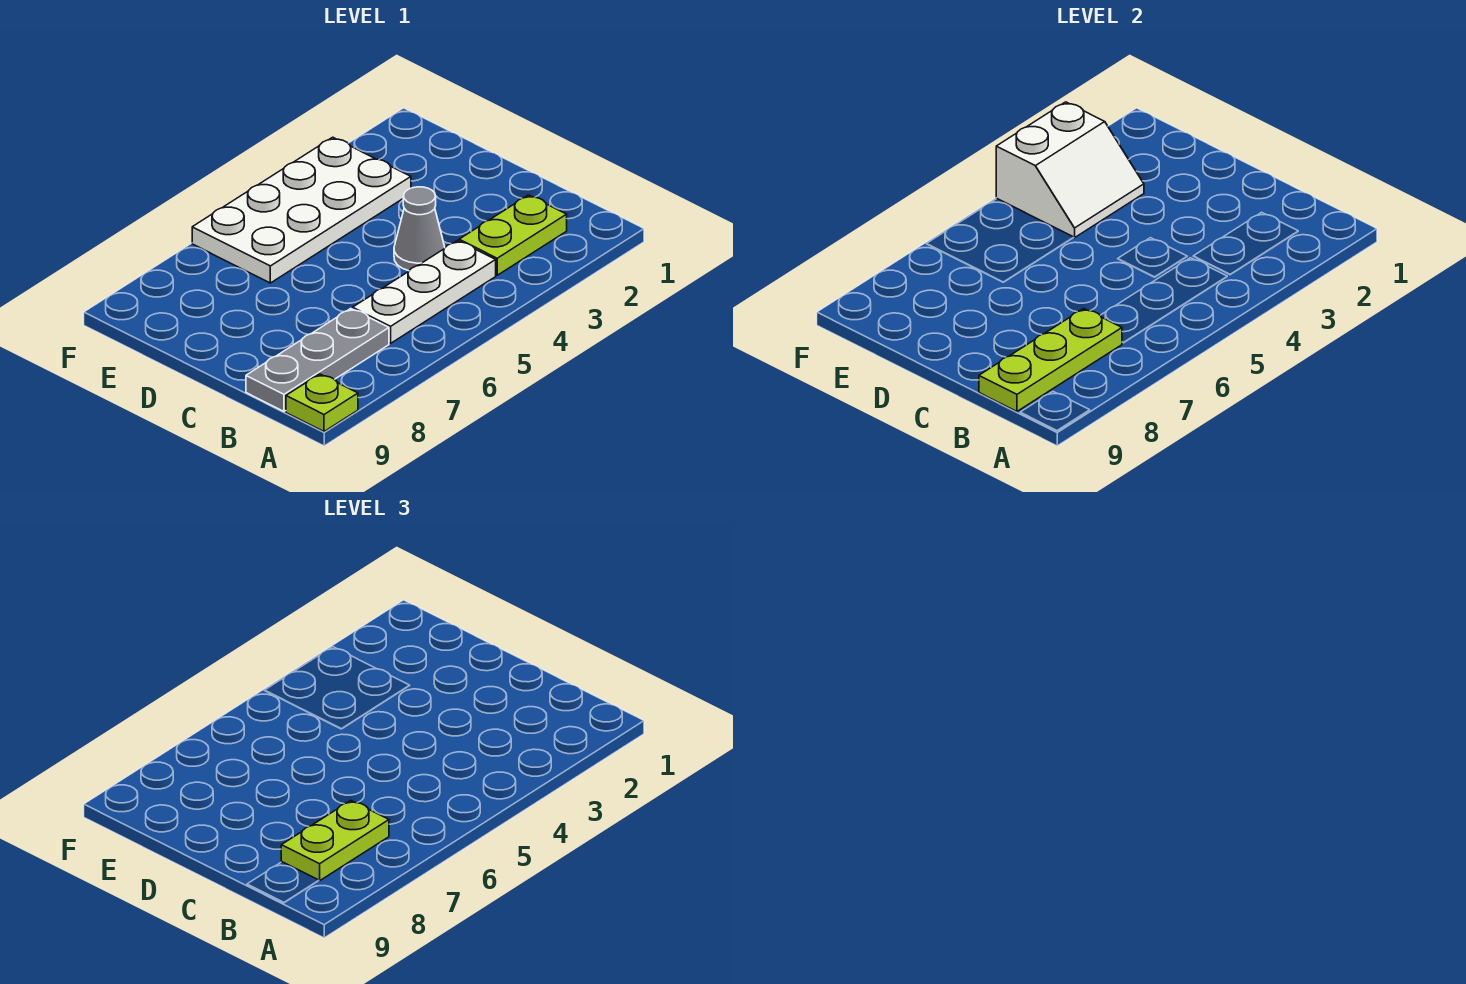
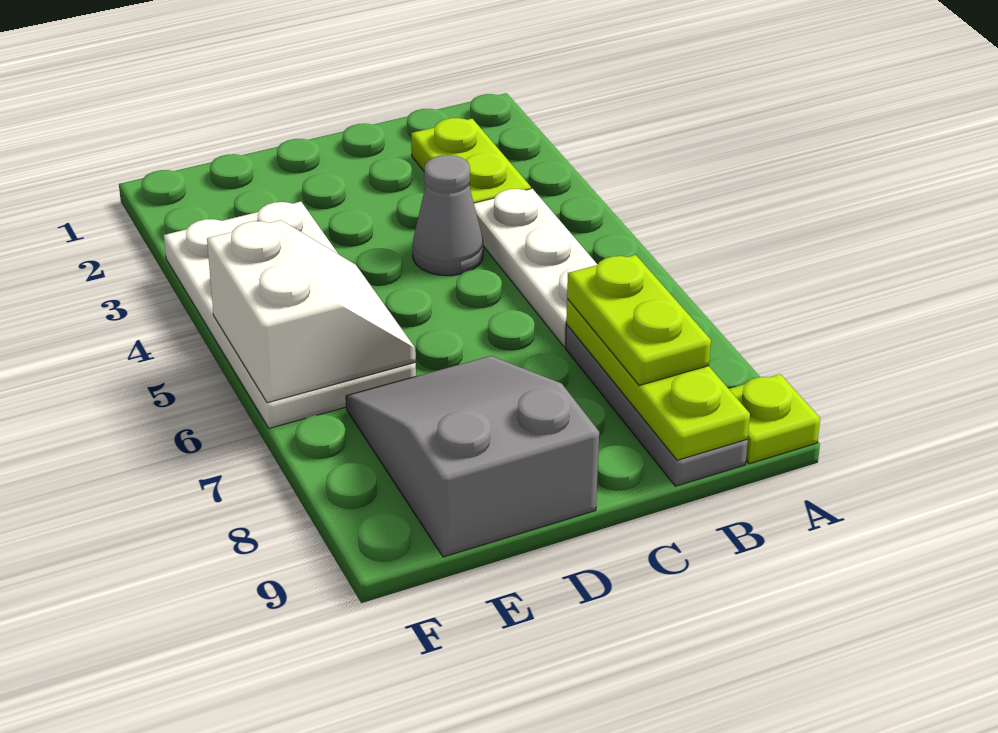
none -> grey 2x3 slope [346,356,599,557]
white 2x2 slope [996,102,1144,238] -> white 2x2 slope moved to [207,220,416,403]

